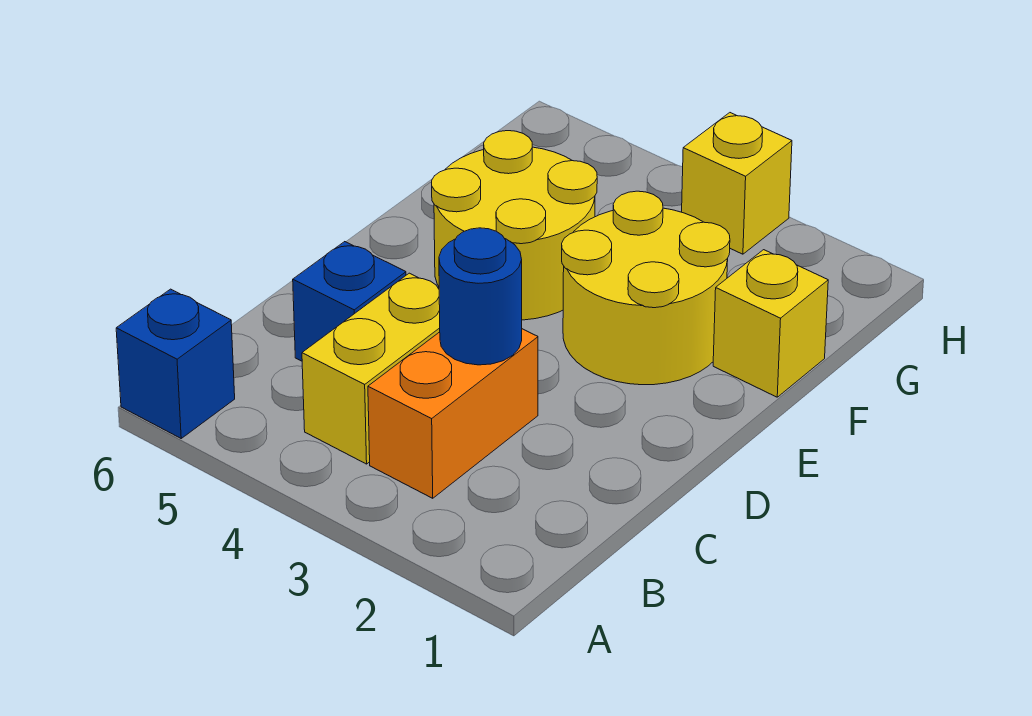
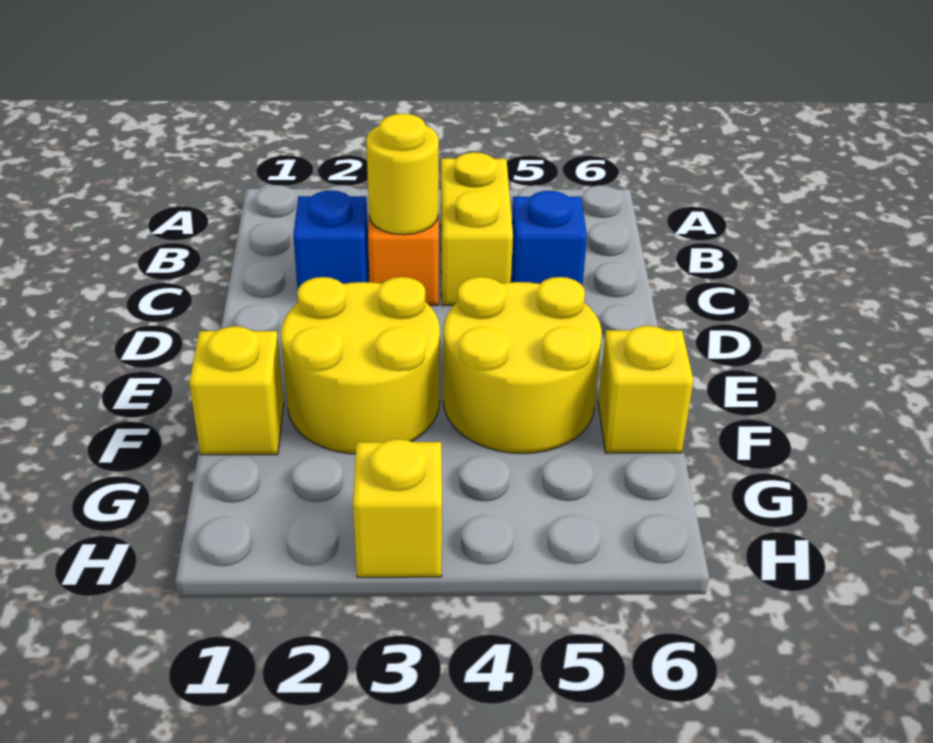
blue 1x1 brick [116,289,235,438] -> blue 1x1 brick moved to [293,190,369,289]
blue 1x1 round brick [439,228,522,365] -> yellow 1x1 round brick [366,114,439,235]
none -> yellow 1x1 brick [598,326,693,453]

